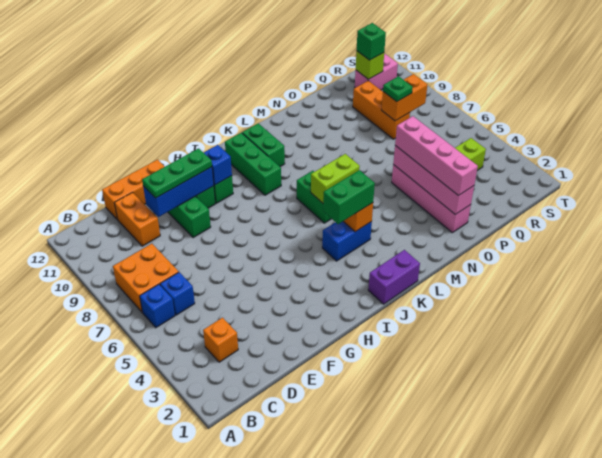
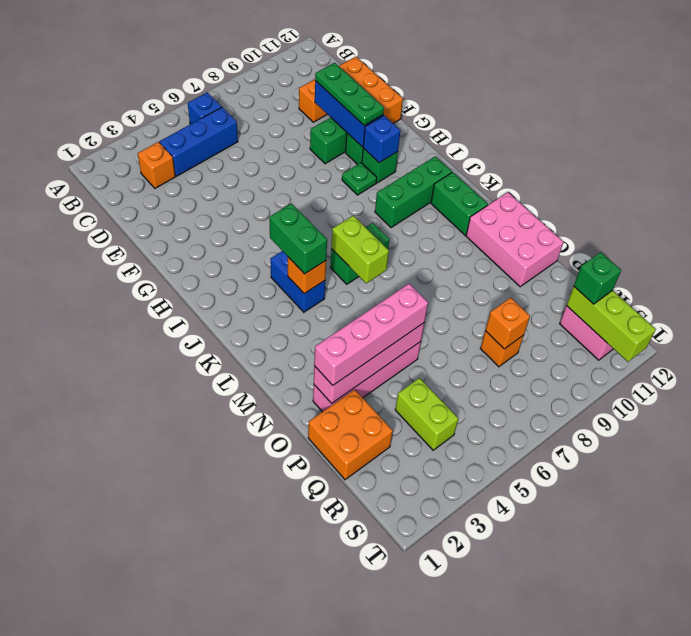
orange 2x2 brick [113,244,179,312] -> orange 2x2 brick moved to [308,389,393,480]
blue 1x1 brick [160,272,195,315] -> blue 1x3 brick [160,107,238,176]
purple 1x2 brick [368,250,420,304] -> none
green 1x2 brick [242,123,285,167] -> green 1x2 brick turned to [431,172,488,235]
none -> pink 2x3 brick [466,192,563,287]
orange 1x3 brick [353,81,410,139] -> orange 1x1 brick [480,331,524,367]
orange 1x2 brick [382,74,427,121] -> orange 1x1 brick [485,298,530,349]
green 1x1 plate [383,76,413,102] -> green 1x1 plate moved to [342,163,377,195]
lime 1x1 brick [356,51,384,79] -> lime 1x3 brick [566,287,656,362]

